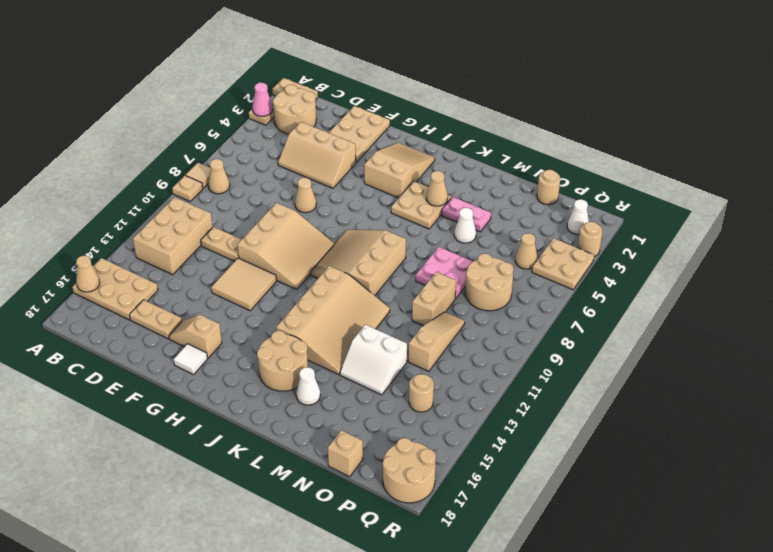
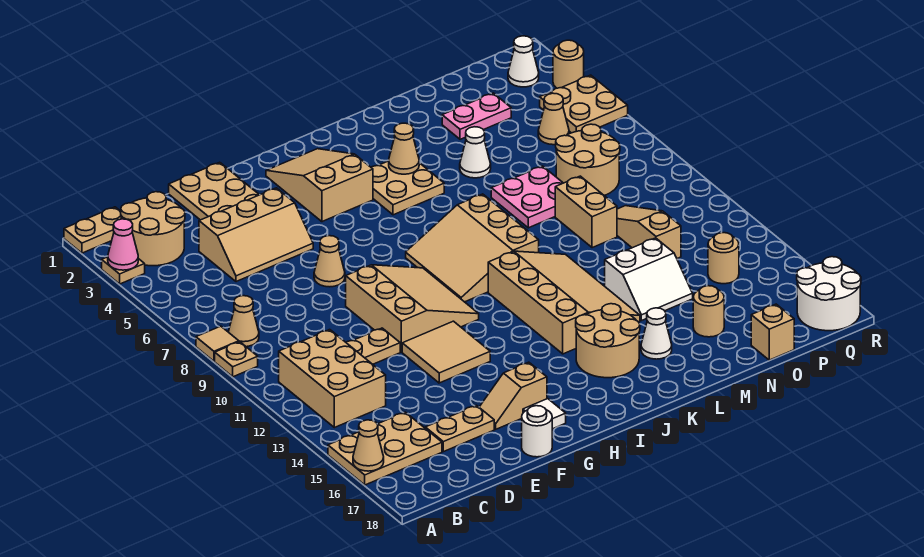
none -> white 1x1 round brick [522,406,552,457]
pink 1x2 plate [442,197,491,232] -> pink 1x2 plate moved to [442,93,511,139]
tan 1x1 round brick [537,170,560,205] -> tan 1x1 round brick moved to [693,286,724,337]
tan 2x2 round brick [383,438,436,503] -> white 2x2 round brick [797,257,861,331]

